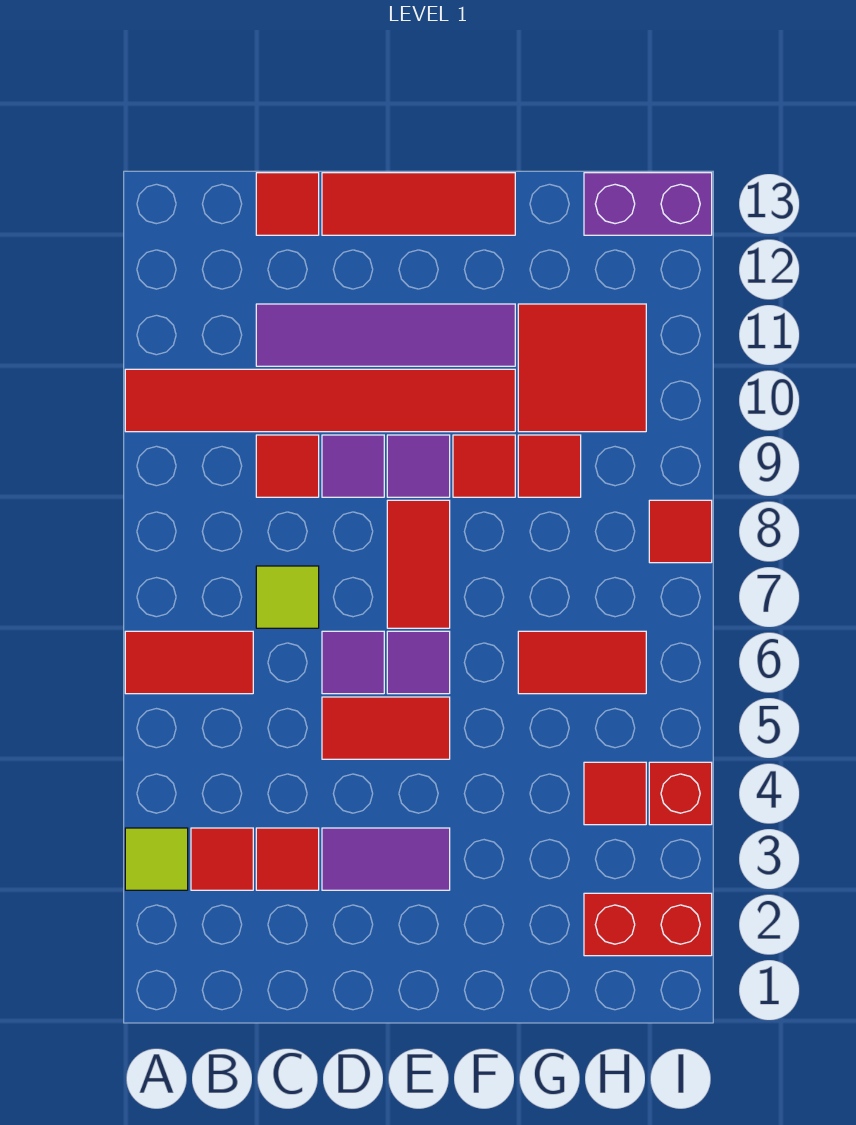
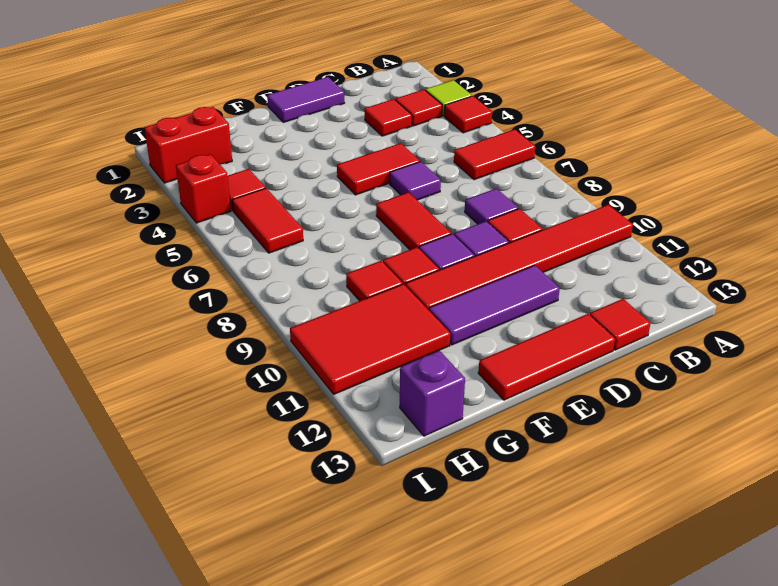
lime 1x1 tile [256,566,319,628] -> none
purple 1x4 tile [256,304,515,366] -> purple 1x3 tile [429,265,560,345]
purple 1x2 tile [322,828,450,890] -> purple 1x2 tile moved to [267,77,345,122]
purple 1x1 tile [387,631,450,694] -> purple 1x1 tile moved to [465,188,518,224]
red 1x2 tile [518,631,646,694] -> red 1x2 tile turned to [232,188,303,253]
red 2x2 tile [518,304,646,432] -> red 2x3 tile [290,284,450,394]
purple 1x2 brick [584,173,712,235] -> purple 1x1 brick [400,350,465,436]
red 1x1 tile [649,500,712,563] -> red 1x1 tile moved to [444,96,492,133]

